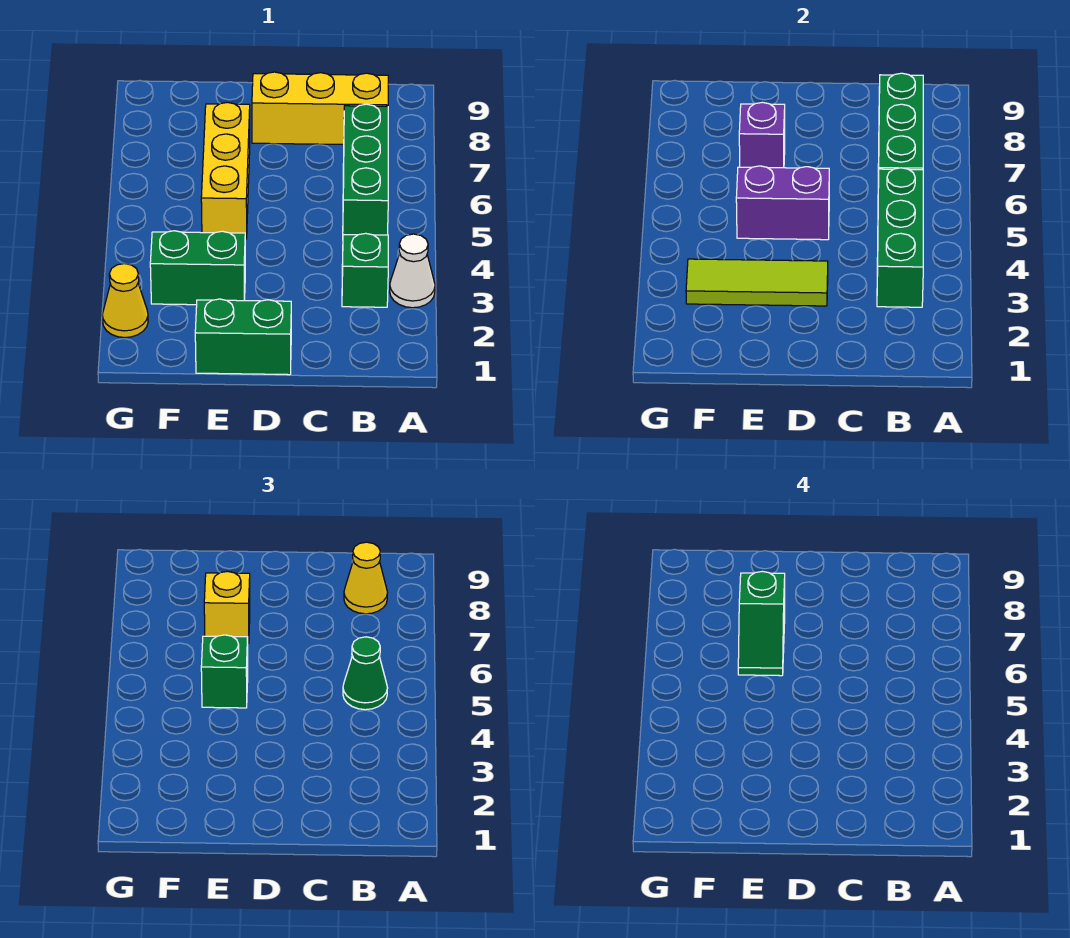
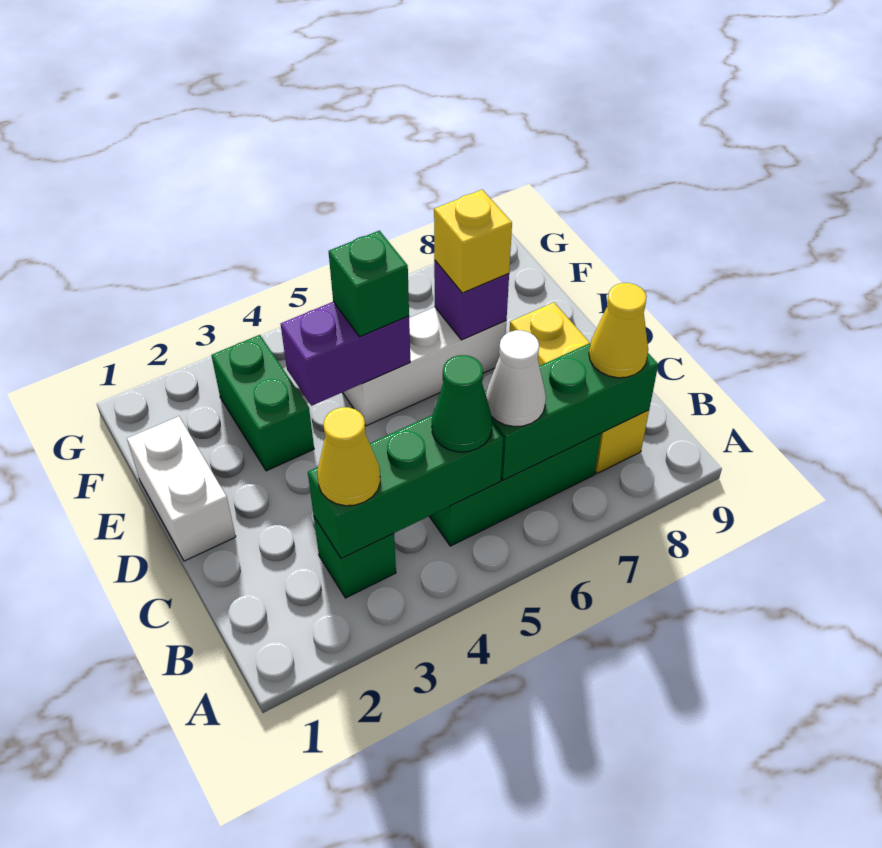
white 1x1 cone [390,234,435,308] -> white 1x1 cone moved to [486,330,546,427]
green 1x2 brick [195,299,291,375] -> white 1x2 brick [127,416,236,561]
lime 1x3 tile [686,259,828,306] -> none
purple 1x2 brick [736,166,829,240] -> purple 1x2 brick turned to [281,302,410,406]
yellow 1x3 brick [201,102,250,239] -> white 1x3 brick [342,307,506,426]
green 1x2 slope [738,571,785,676] -> none
yellow 1x1 cone [102,264,148,338] -> yellow 1x1 cone moved to [318,407,380,506]

